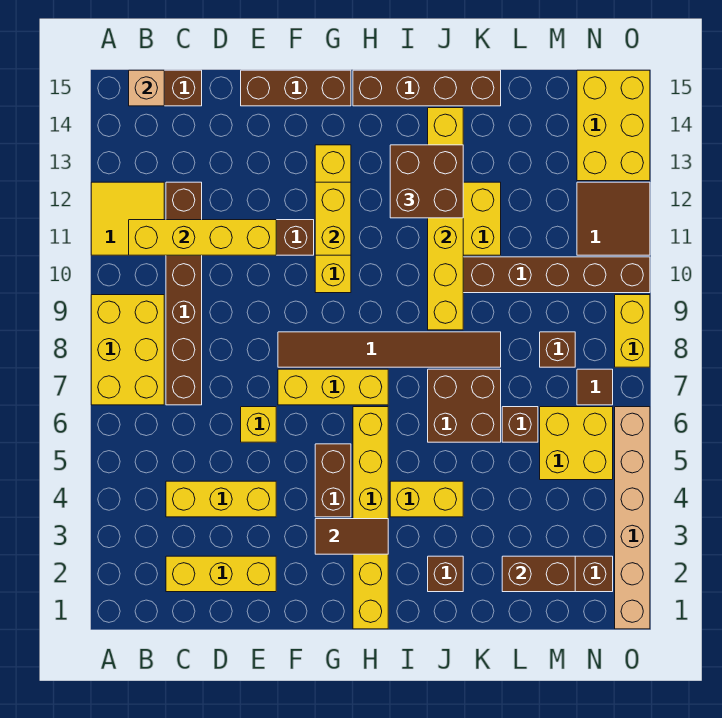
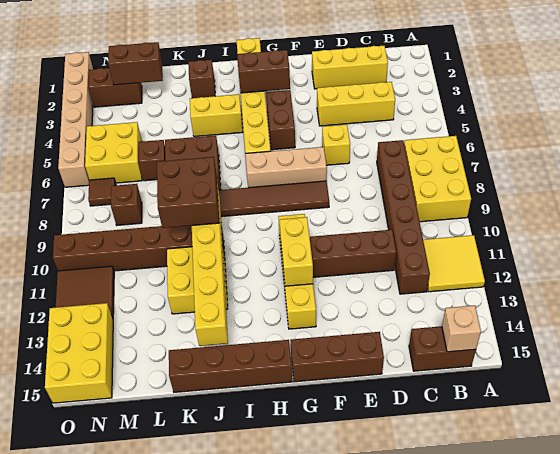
yellow 1x4 brick [129,220,276,255] -> none
yellow 1x3 brick [278,369,388,405] -> tan 1x3 brick [245,147,327,188]
brown 1x2 tile [315,519,388,554] -> brown 1x2 brick [237,50,290,93]
brown 2x2 brick [390,145,463,218] -> brown 2x2 brick moved to [157,157,219,228]
yellow 1x2 brick [615,295,650,367] -> none

